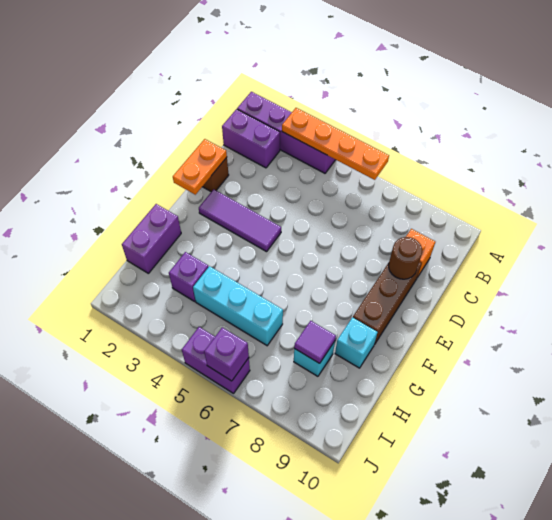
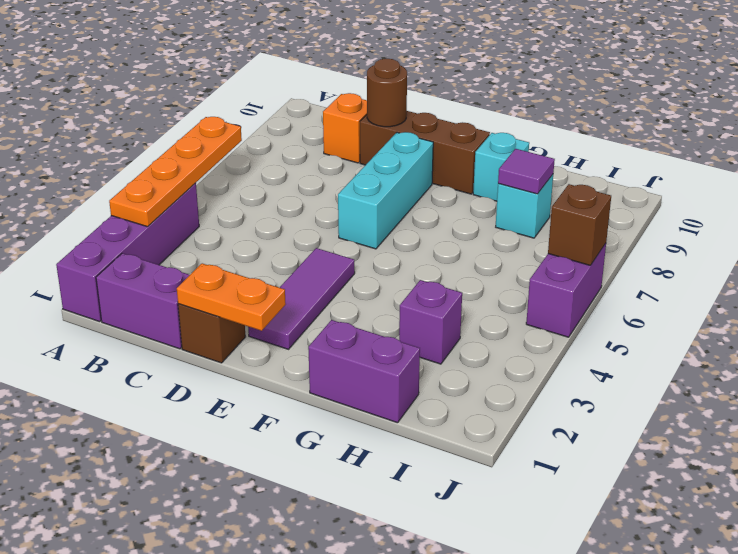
purple 1x2 brick [222,109,280,168] -> purple 1x2 brick turned to [96,253,189,349]
cyan 1x3 brick [193,266,283,346] -> cyan 1x3 brick moved to [338,132,433,249]
purple 1x1 brick [204,328,249,381] -> brown 1x1 brick [548,184,611,266]

